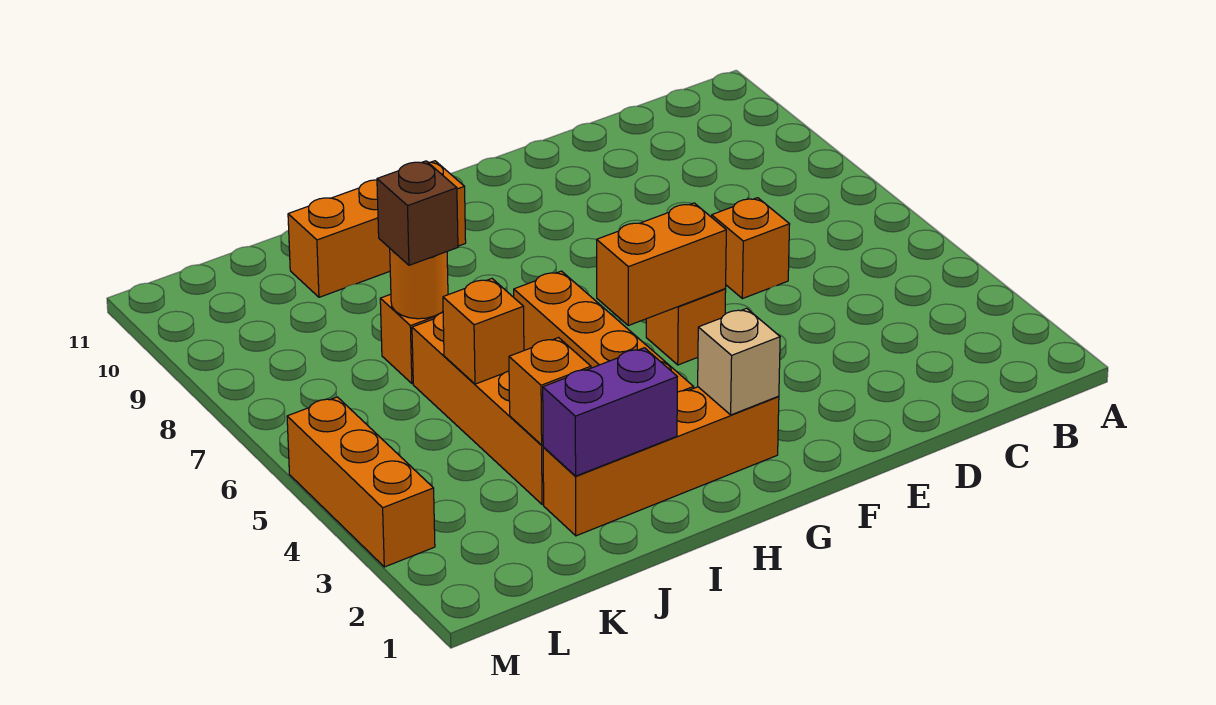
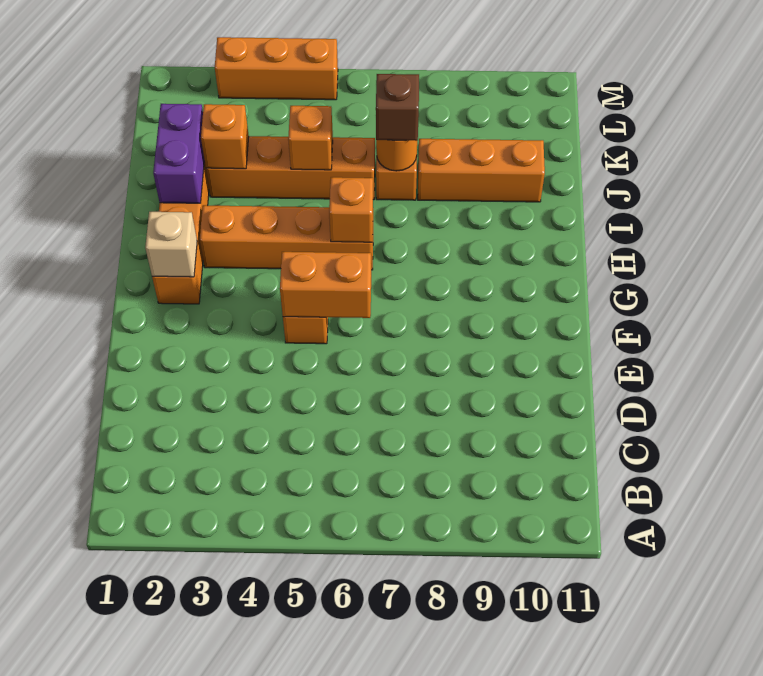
orange 1x1 brick [712,198,790,299] -> orange 1x1 brick moved to [329,177,373,242]
orange 1x2 brick [597,203,726,325] -> orange 1x2 brick turned to [280,252,371,318]
orange 1x3 brick [288,161,466,297] -> orange 1x3 brick turned to [418,139,545,202]

